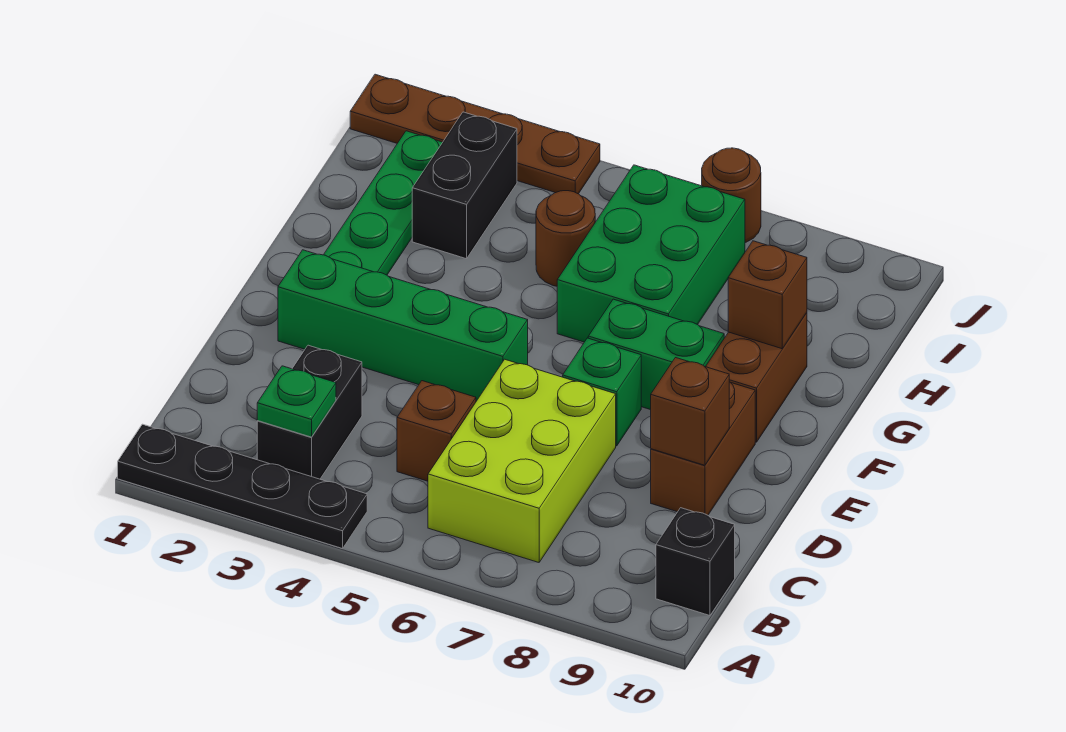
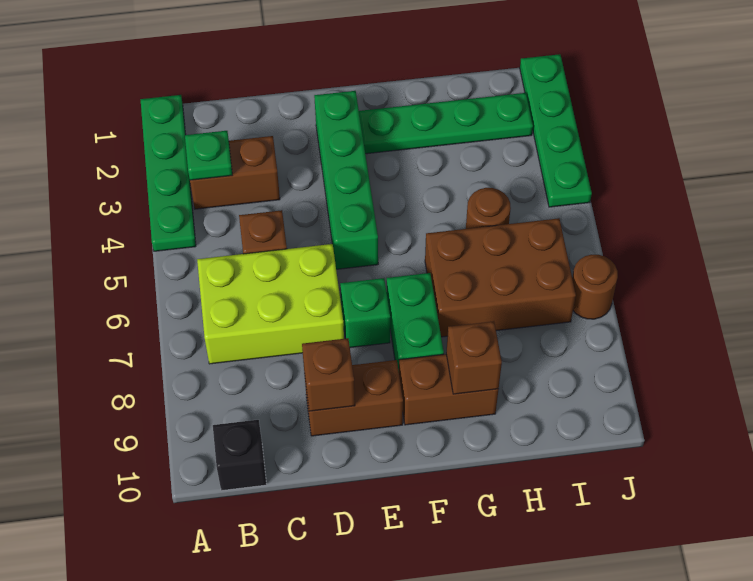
black 1x4 plate [118,424,367,549] -> green 1x4 plate [140,95,196,251]
black 1x2 brick [257,345,362,479] -> brown 1x2 brick [190,136,280,209]
green 2x3 brick [557,165,745,342] -> brown 2x3 brick [425,218,576,337]
black 1x2 brick [412,112,517,259] -> none
brown 1x4 plate [350,74,600,194] -> green 1x4 plate [520,54,592,207]

